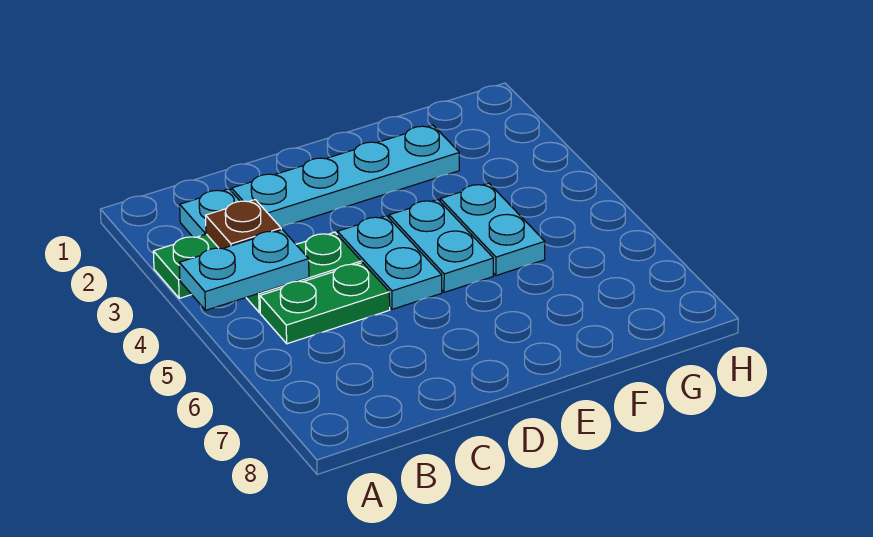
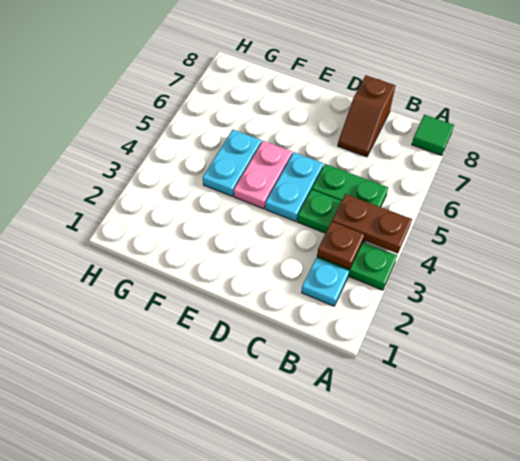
cyan 1x2 plate [179,230,309,310] -> brown 1x2 plate [332,194,412,254]
none -> green 1x1 tile [412,115,454,156]
cyan 1x4 plate [232,125,459,227] -> none
none -> brown 1x2 slope [338,75,395,157]
cyan 1x2 plate [389,199,493,292] -> pink 1x2 plate [234,141,292,209]

